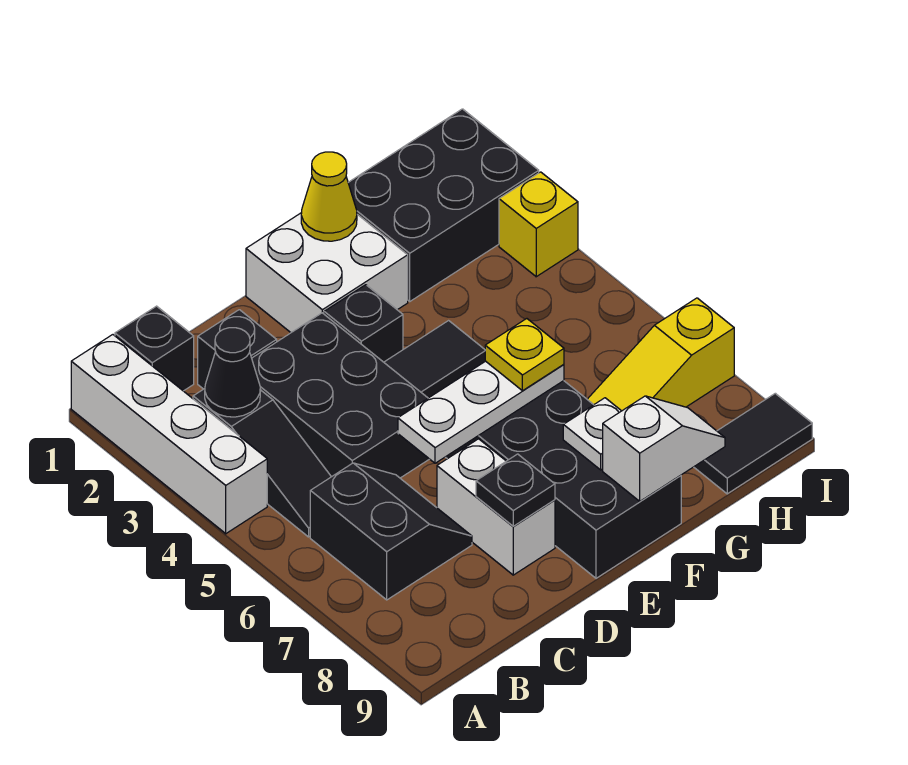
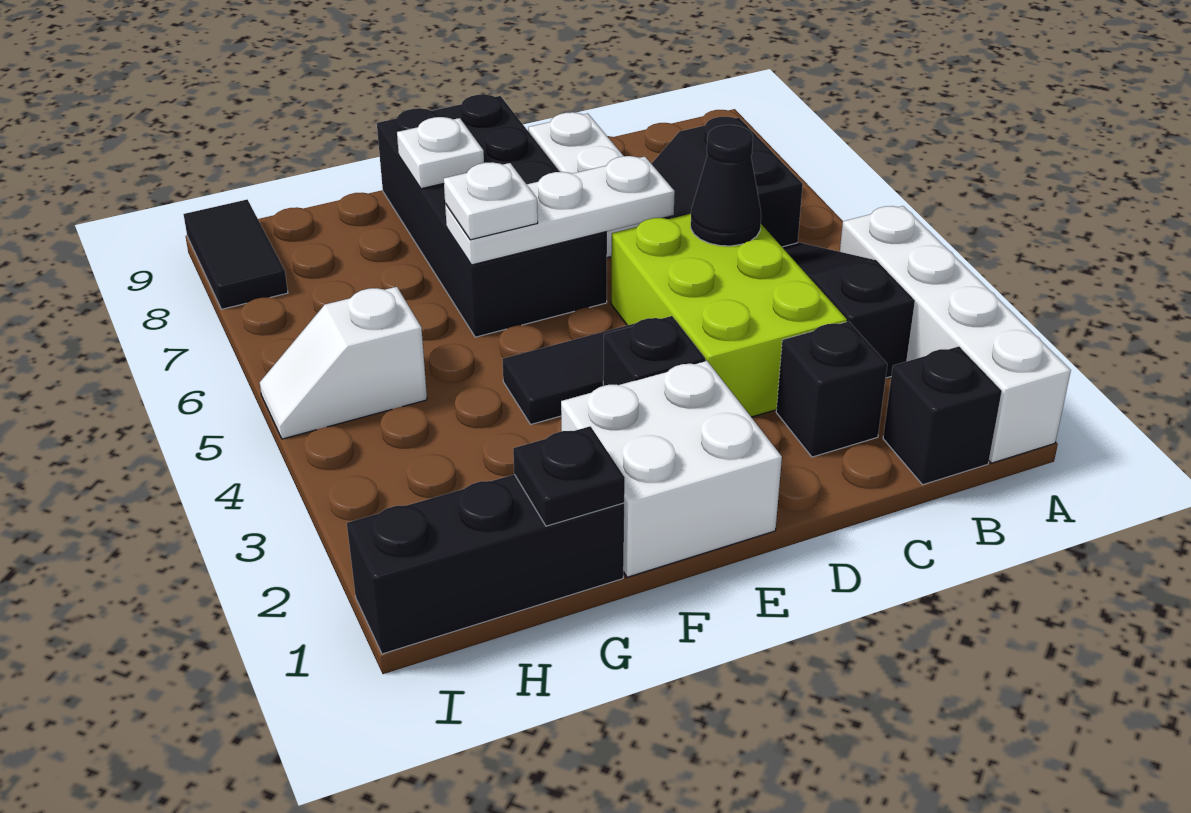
black 1x1 cone [205,328,260,417] -> black 1x1 cone moved to [691,125,761,246]
black 2x3 brick [252,313,429,478] -> lime 2x3 brick [611,214,847,417]
black 1x1 plate [476,454,555,526] -> black 1x1 plate moved to [513,426,625,526]
yellow 1x1 cone [301,152,357,241] -> none
yellow 1x1 plate [485,319,564,391] -> white 1x1 plate [444,162,538,240]
white 1x2 slope [603,396,725,501] -> white 1x2 slope moved to [260,287,427,439]
black 2x3 brick [348,109,539,301] -> black 1x3 brick [347,474,624,654]
yellow 1x3 slope [587,298,734,411] -> none
black 1x2 tile [694,393,812,494] -> black 1x2 tile turned to [183,200,288,309]
yellow 1x1 brick [499,172,578,277] -> none

